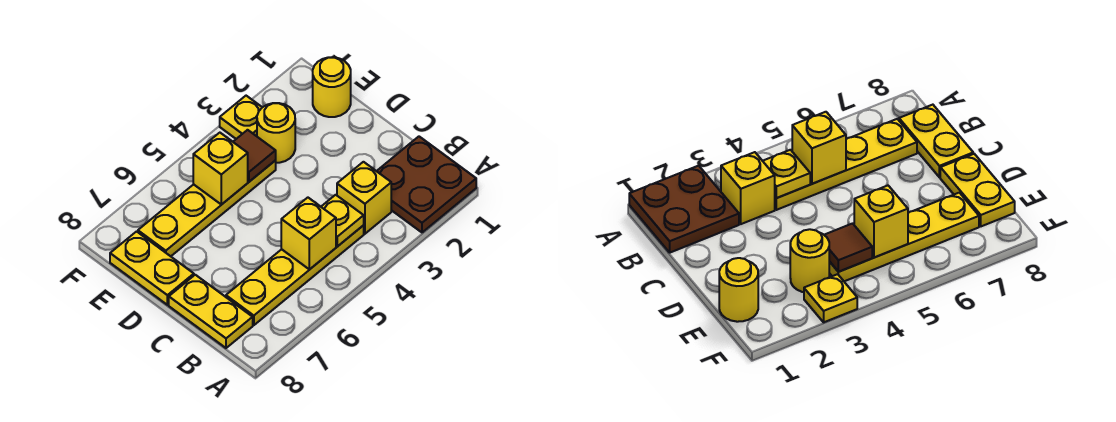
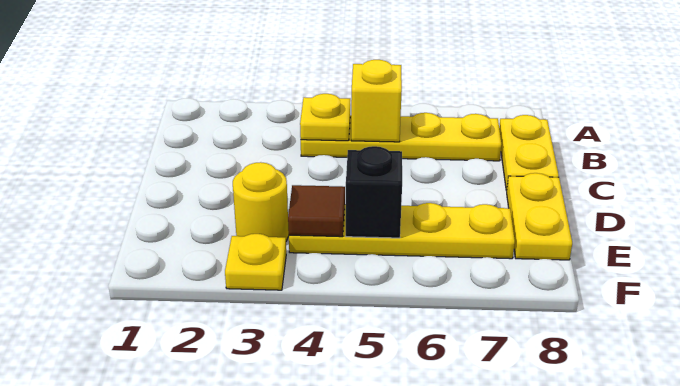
brown 2x2 plate [377,137,476,232] -> none
yellow 1x1 brick [337,162,391,234] -> none
yellow 1x1 round brick [313,57,351,117] -> none
yellow 1x1 brick [193,133,248,205] -> black 1x1 brick [346,146,402,238]

